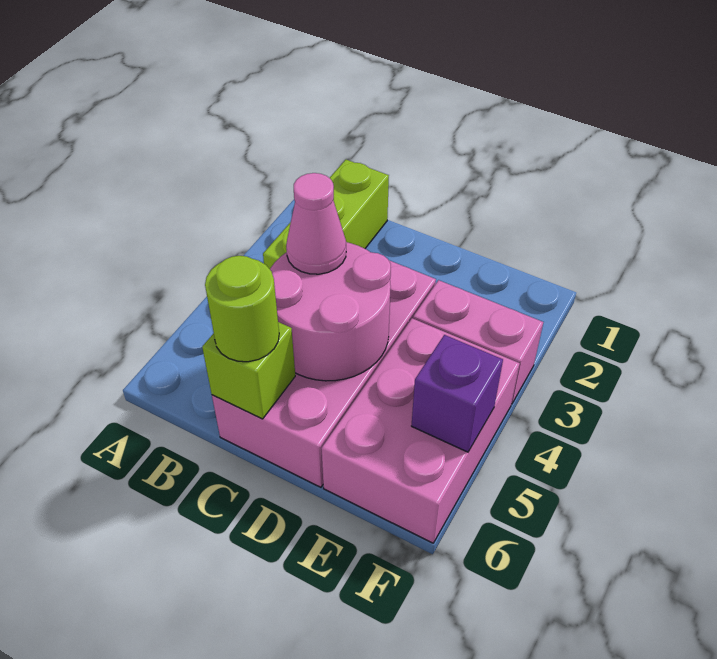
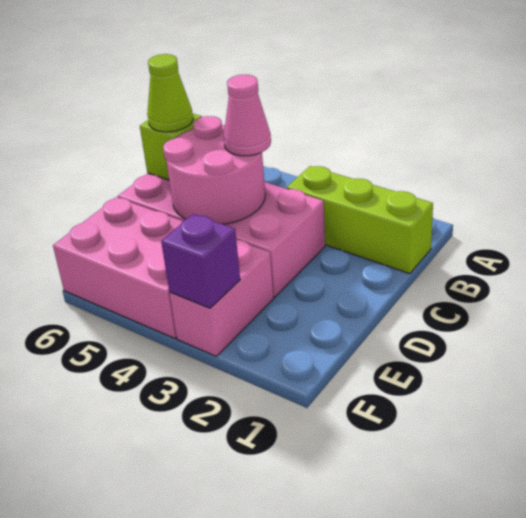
lime 1x1 round brick [205,256,279,362] -> lime 1x1 cone [147,54,193,132]
purple 1x1 brick [411,335,503,452] -> purple 1x1 brick moved to [161,214,240,308]

